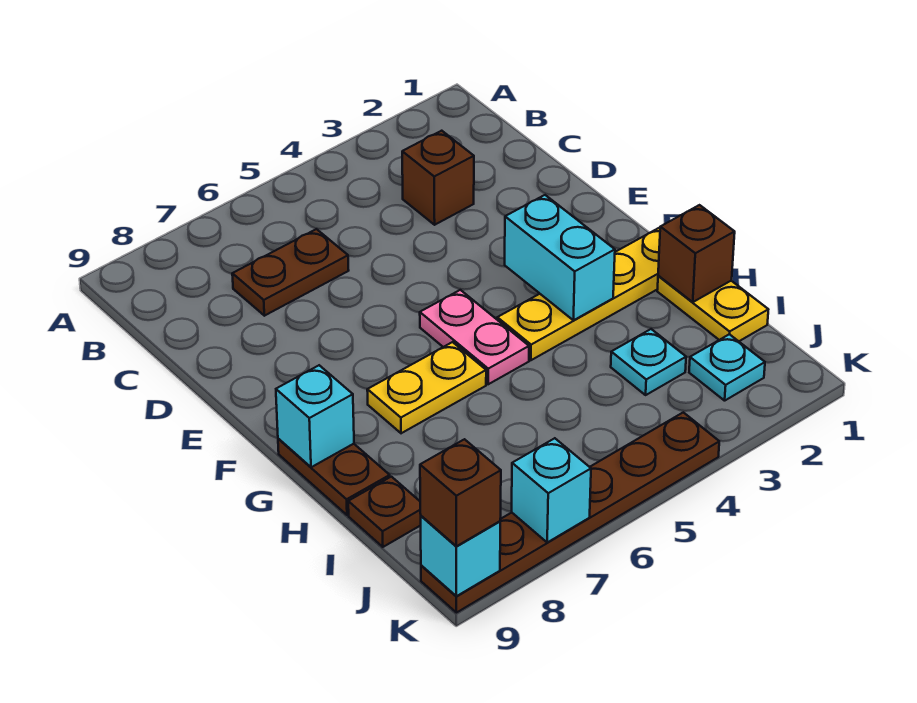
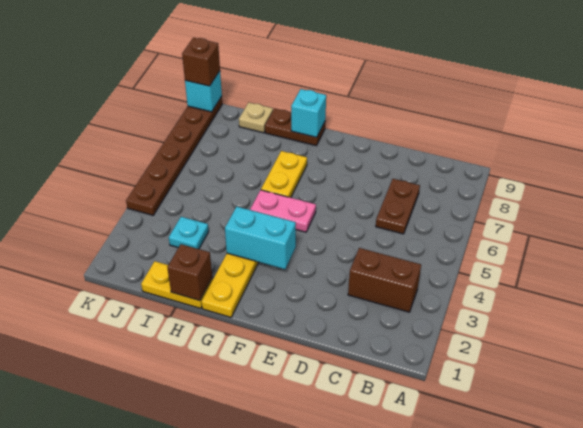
brown 1x1 brick [402,131,474,225] -> brown 1x2 brick [348,248,421,312]
brown 1x1 plate [348,477,421,547] -> tan 1x1 plate [239,103,273,133]
cyan 1x1 plate [689,334,765,401] -> none
cyan 1x1 brick [512,438,591,542] -> none

